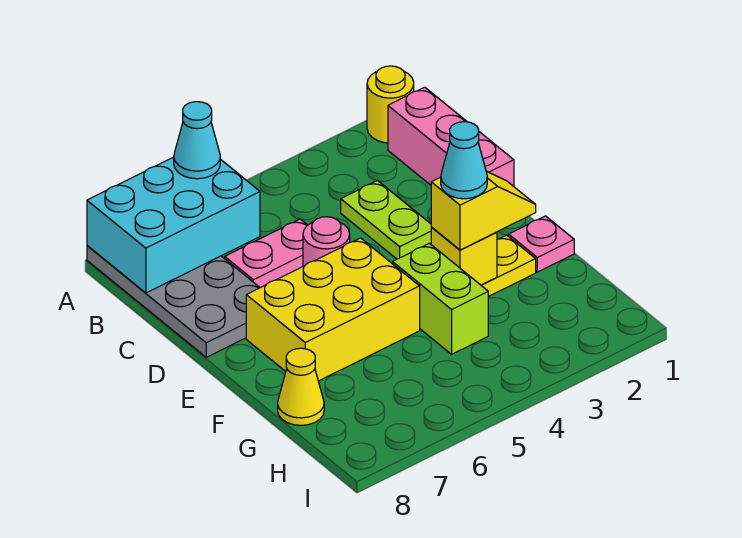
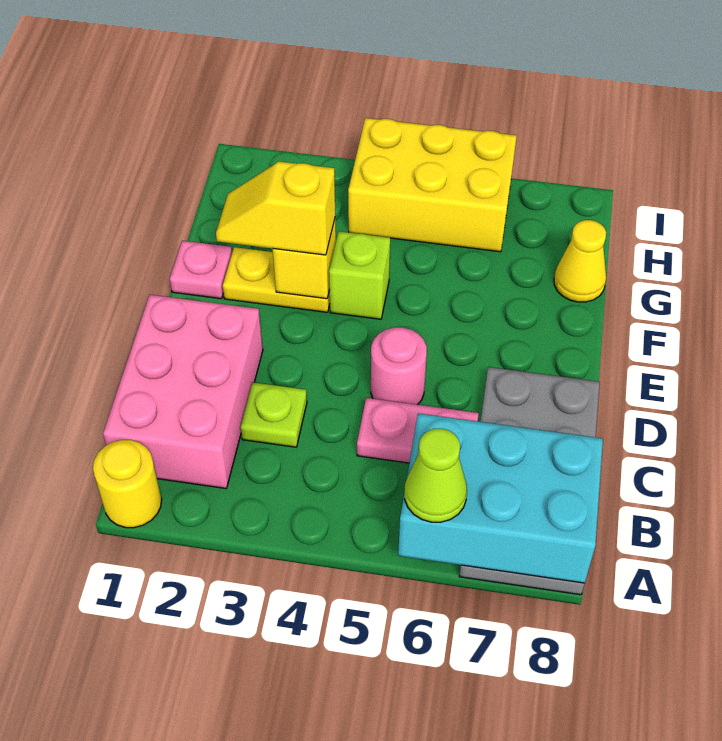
cyan 1x1 cone [174,102,220,179] -> lime 1x1 cone [405,429,467,522]
pink 1x3 brick [388,87,514,186] -> pink 2x3 brick [103,295,263,488]
lime 1x2 plate [341,181,431,259] -> lime 1x1 plate [241,382,307,447]
yellow 2x3 brick [246,238,420,381] -> yellow 2x3 brick moved to [348,118,517,252]
cyan 1x1 cone [441,122,487,199] -> none
lime 1x2 brick [393,243,488,354] -> lime 1x1 brick [329,231,390,319]

